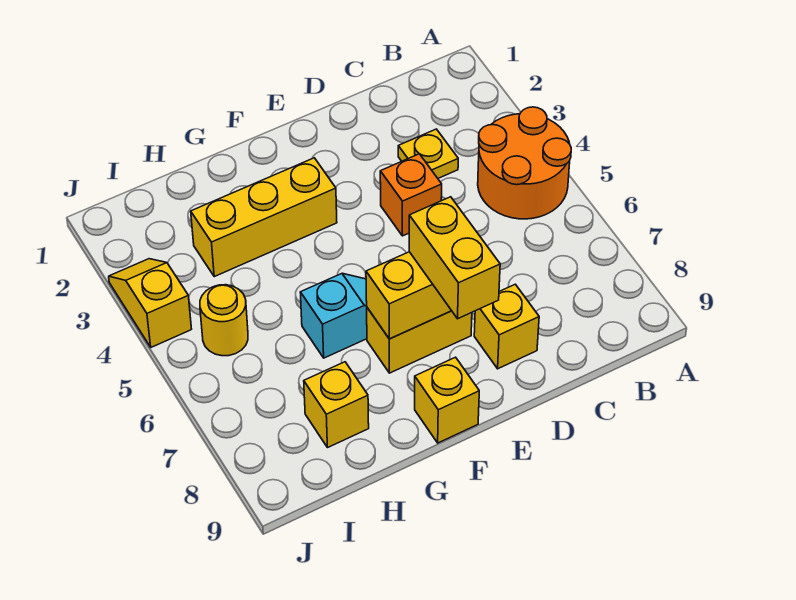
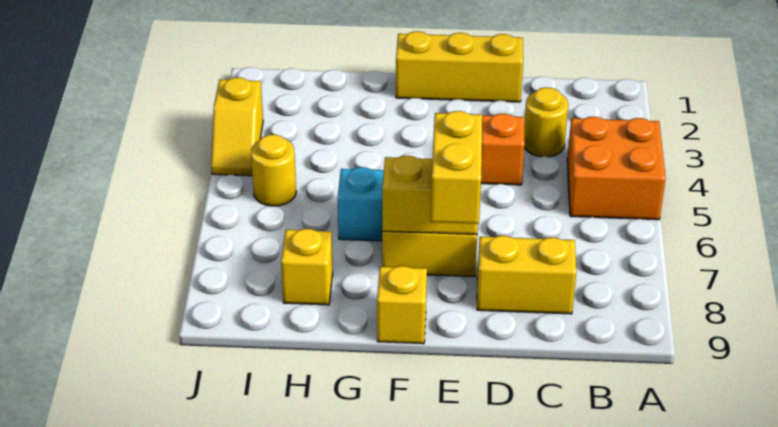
orange 2x2 round brick [478,107,571,219] -> orange 2x2 brick [567,117,666,220]
yellow 1x1 plate [398,129,458,178] -> yellow 1x1 round brick [524,87,568,157]
yellow 1x1 brick [474,284,539,369] -> yellow 1x2 brick [477,236,576,314]
yellow 1x3 brick [191,158,337,277] -> yellow 1x3 brick moved to [396,31,523,102]
yellow 1x2 slope [109,259,191,347] -> yellow 1x2 slope turned to [211,78,263,176]

